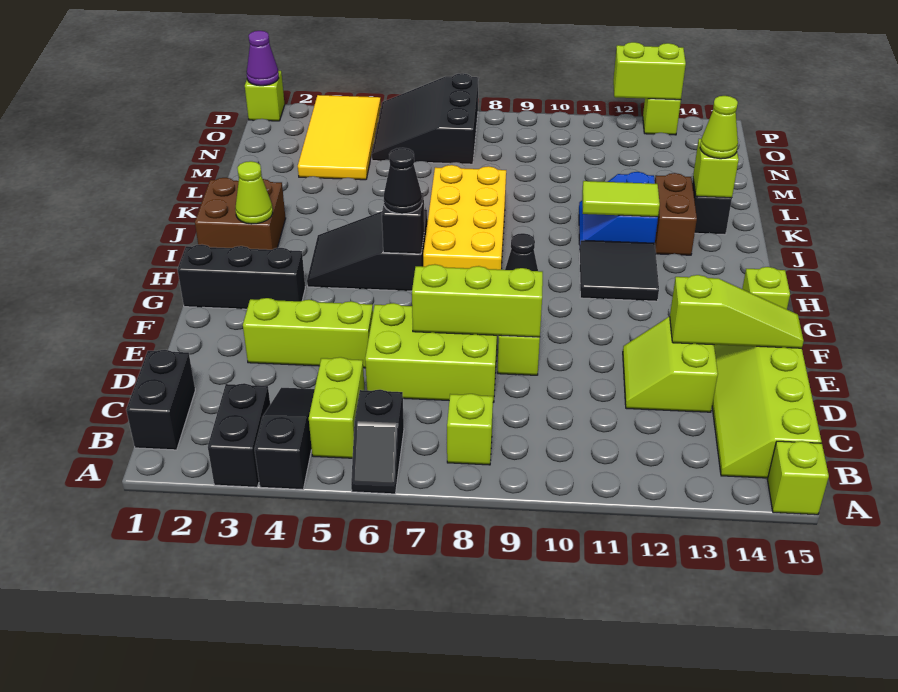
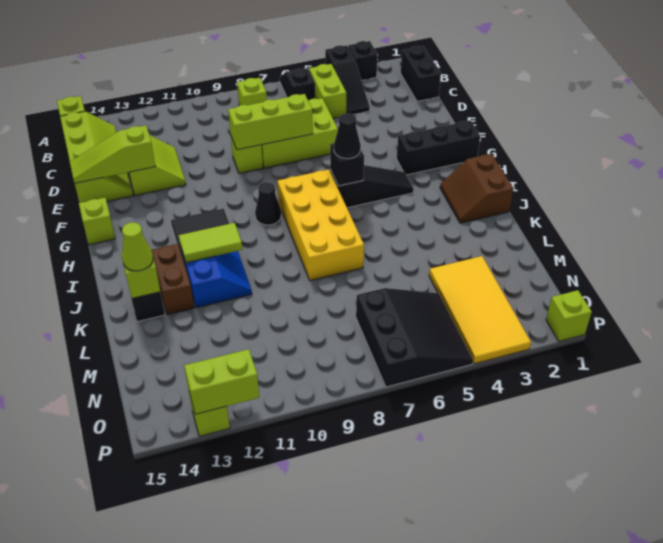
black 1x2 brick [208,383,270,487] -> black 1x1 brick [348,41,378,80]
lime 1x3 brick [243,298,373,368] -> none
black 2x3 slope [307,209,428,291] -> black 1x3 slope [330,165,414,208]
brown 2x2 brick [195,178,286,250] -> brown 2x2 slope [440,154,514,223]
lime 1x1 cone [235,161,273,224] -> none
purple 1x1 cone [247,31,279,86] -> none

